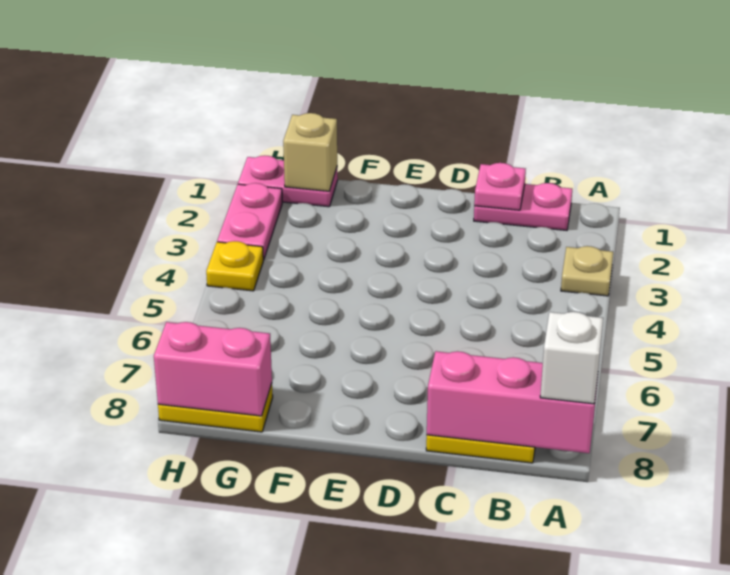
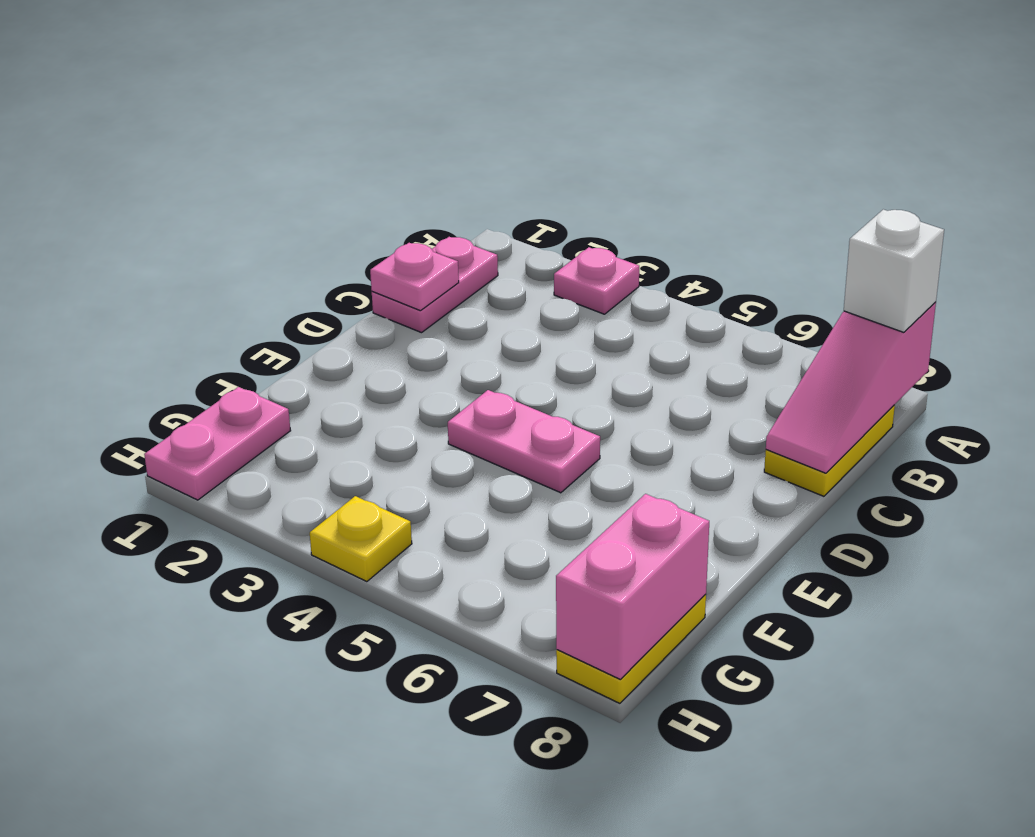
tan 1x1 plate [561,246,613,296] -> pink 1x1 plate [554,247,639,314]
pink 1x3 brick [427,351,598,453] -> pink 1x3 slope [766,302,936,473]
tan 1x1 brick [283,113,337,191] -> none
pink 1x2 plate [217,183,282,260] -> pink 1x2 plate moved to [448,390,600,493]

